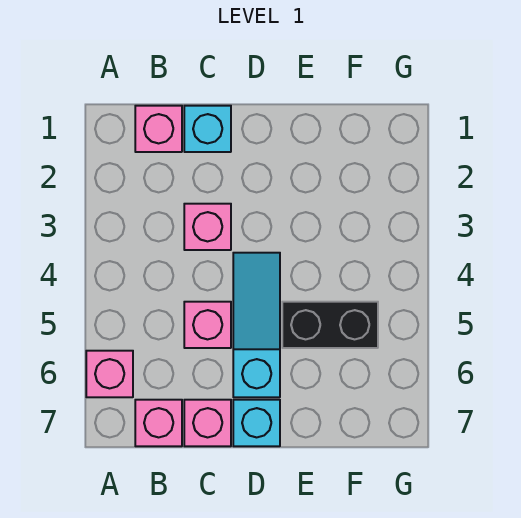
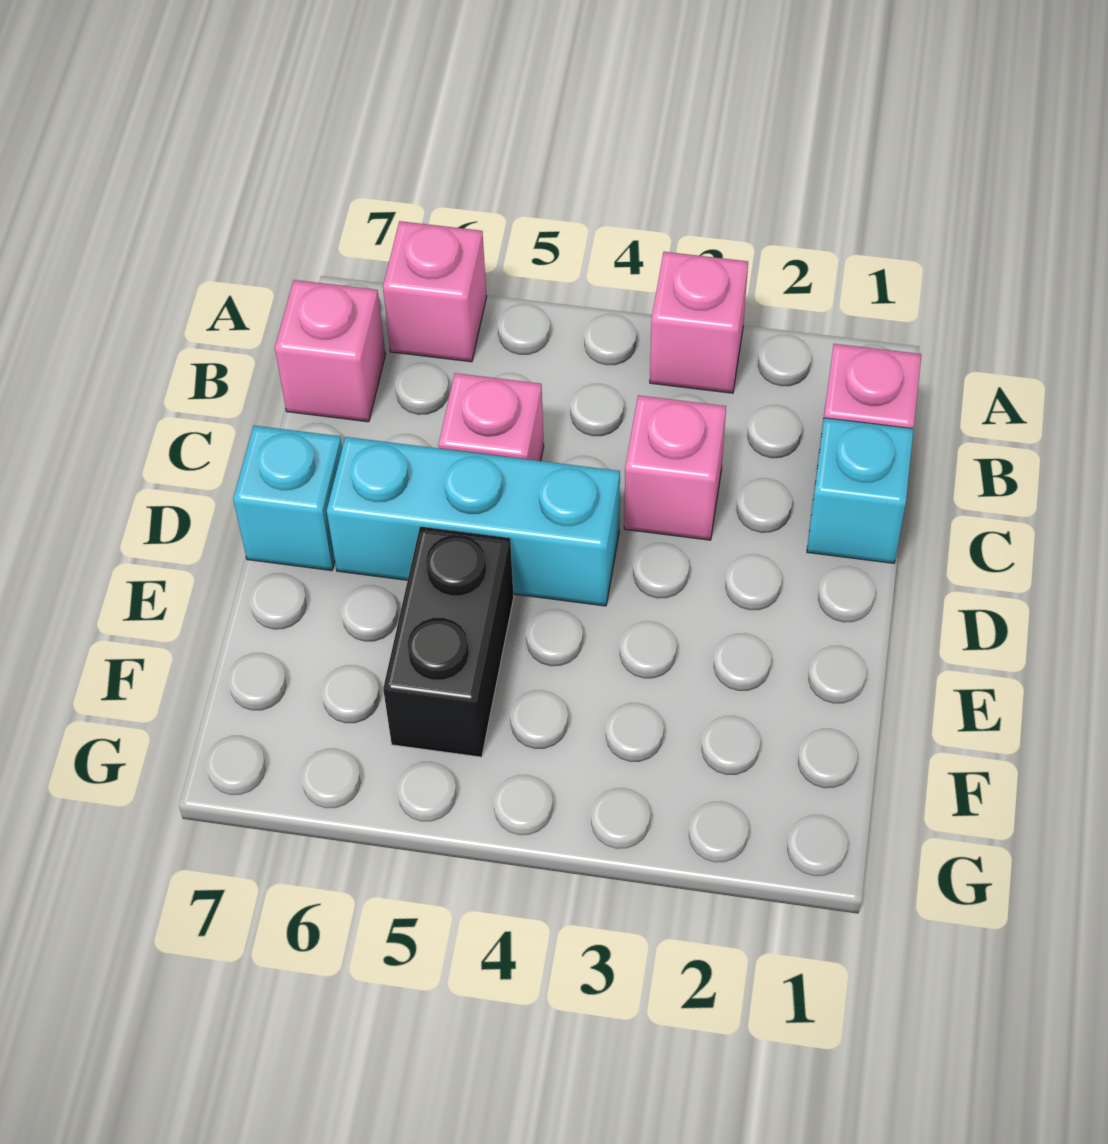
pink 1x1 brick [184,400,231,446] -> pink 1x1 brick moved to [650,252,748,393]
cyan 1x3 slope [233,253,280,397] -> cyan 1x3 brick [327,437,620,606]

